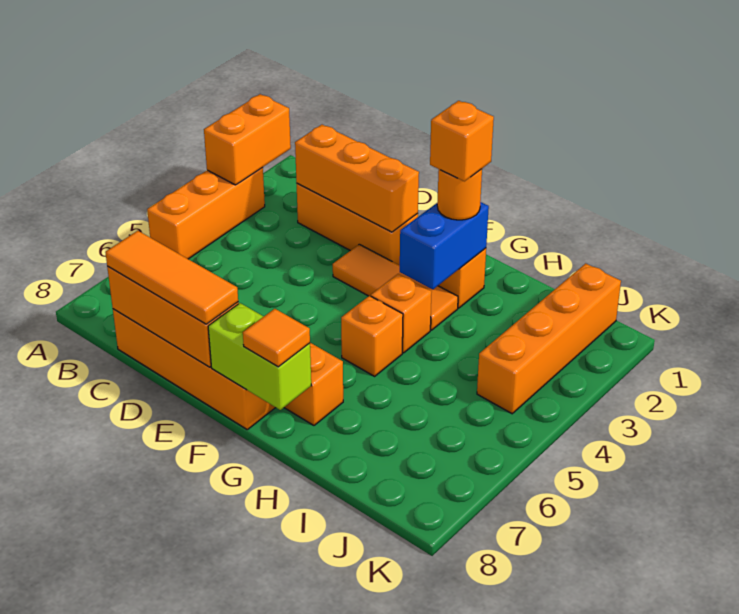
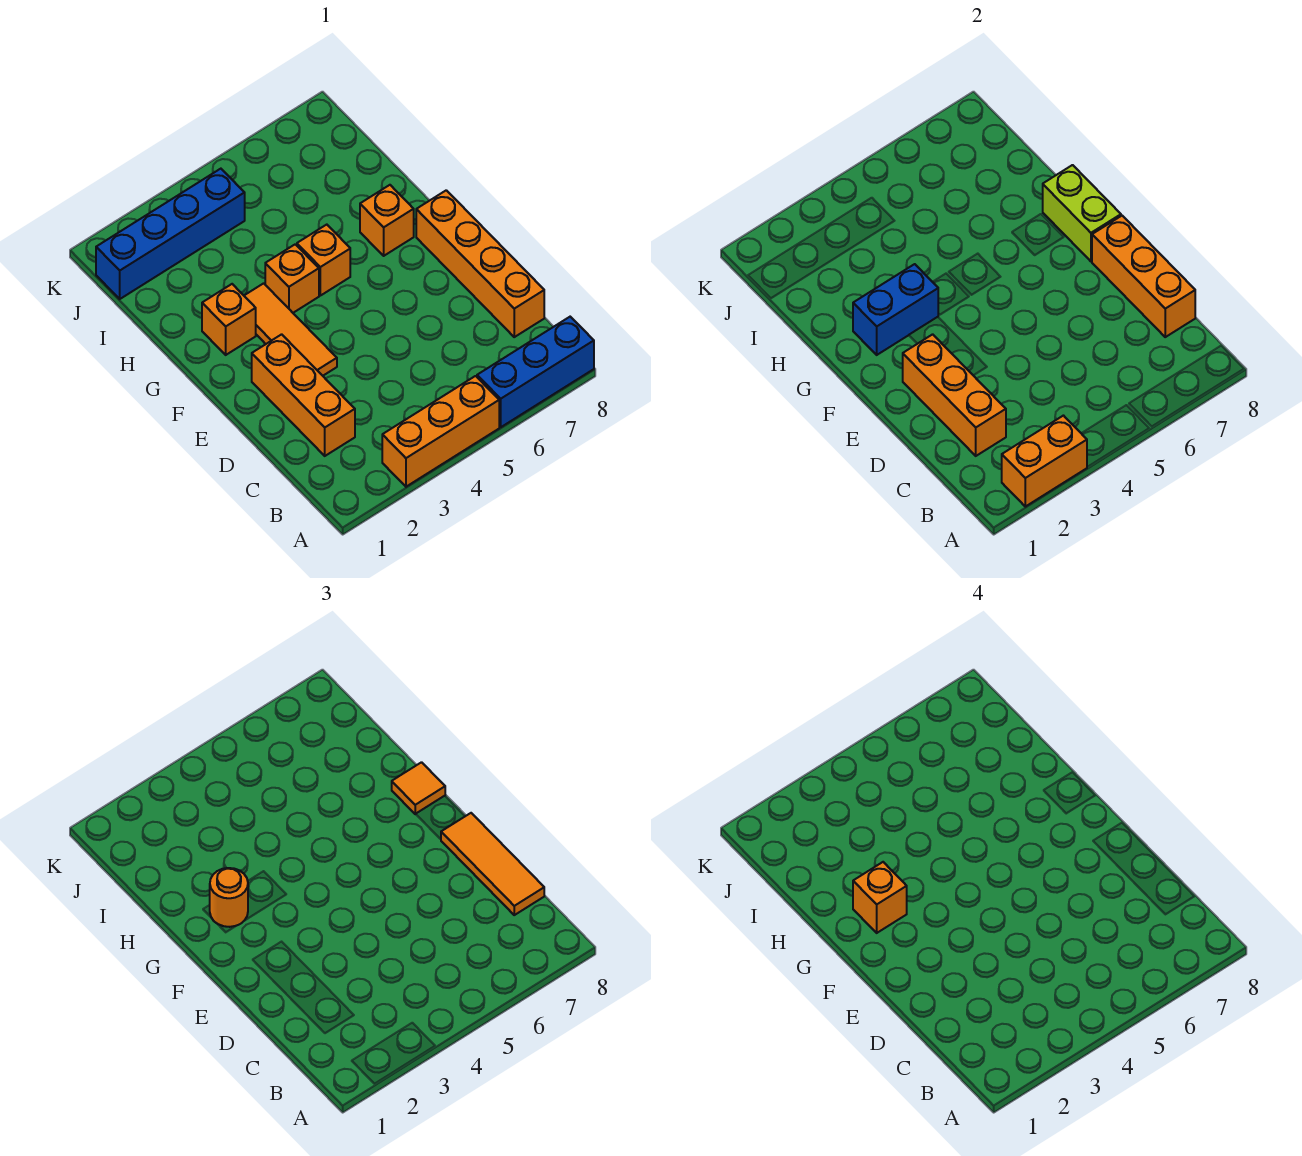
none -> blue 1x3 brick [477,317,594,427]
orange 1x4 brick [477,263,621,414] -> blue 1x4 brick [96,169,245,299]

